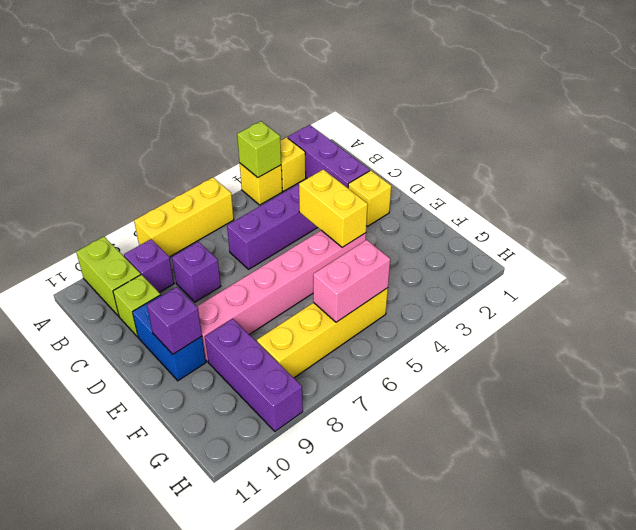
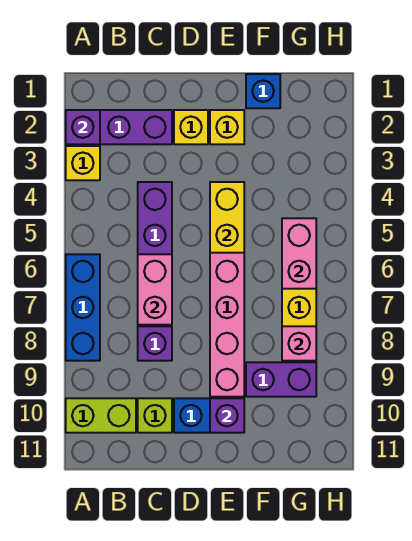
yellow 1x1 brick [240,163,282,205] -> yellow 1x1 brick moved to [210,110,244,144]
lime 1x1 brick [237,121,281,178] -> none
yellow 1x3 brick [134,178,234,257] -> blue 1x3 brick [66,254,100,361]
purple 1x1 brick [124,239,174,292] -> purple 1x1 brick moved to [66,110,100,144]
none -> pink 1x2 brick [138,254,172,325]
yellow 1x2 brick [299,169,368,247] -> yellow 1x2 brick turned to [210,182,244,253]
none -> blue 1x1 brick [246,74,280,108]
purple 1x3 brick [205,319,303,431] -> purple 1x2 brick [246,362,316,397]
none -> pink 1x1 brick [282,326,316,361]

